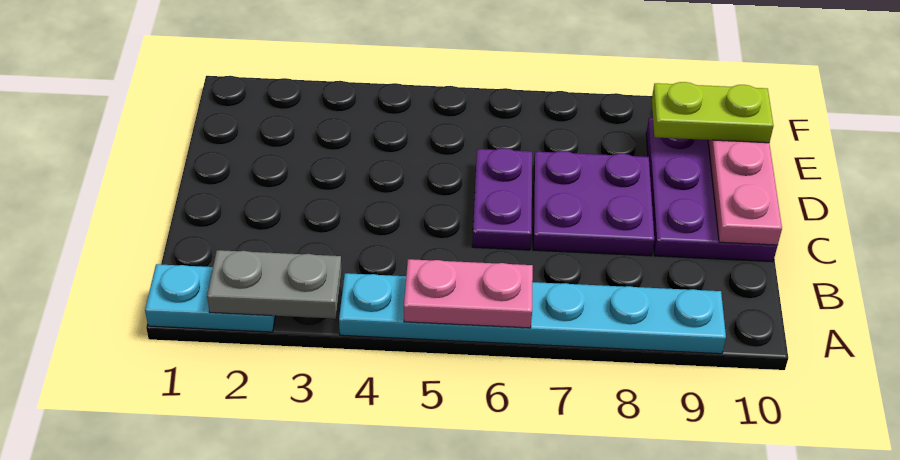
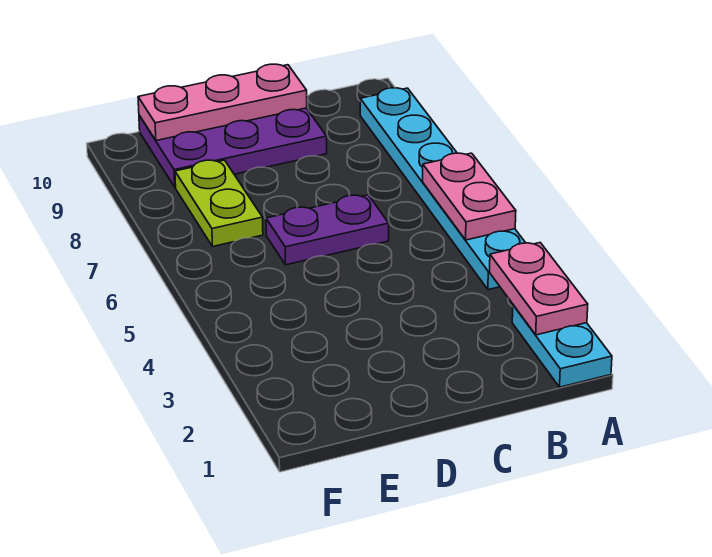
grey 1x2 plate [207,250,342,319] -> pink 1x2 plate [490,243,588,335]
purple 2x2 plate [533,151,654,256] -> none
lime 1x2 plate [652,82,774,143] -> lime 1x2 plate moved to [175,160,263,247]

